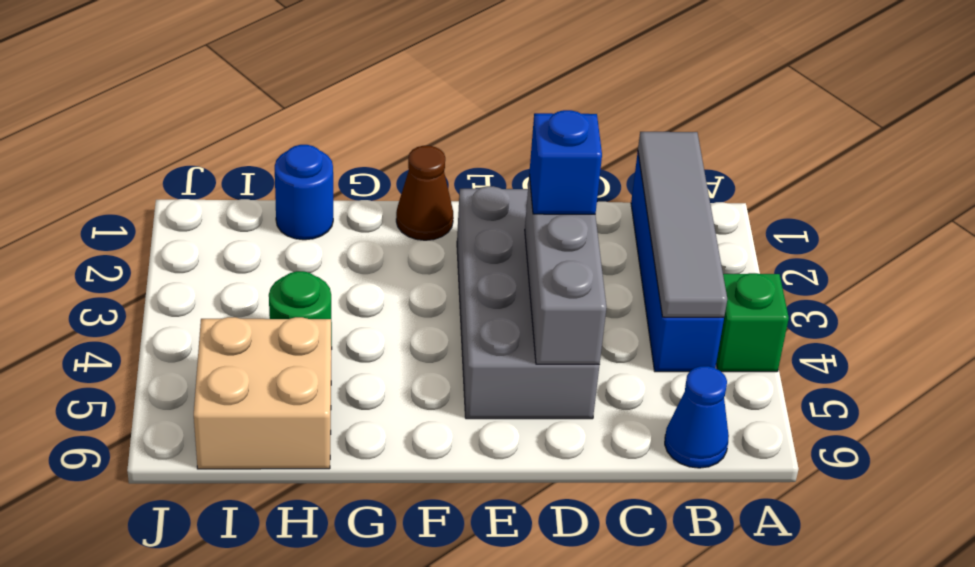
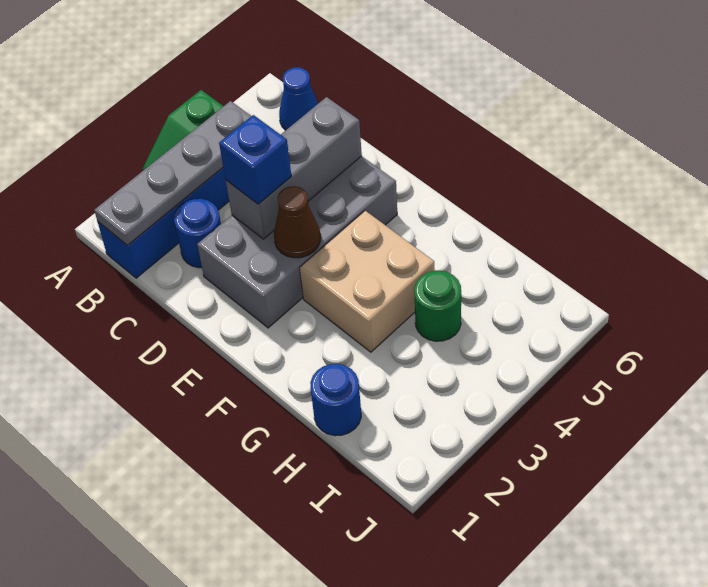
grey 1x4 tile [638,132,727,317] -> grey 1x4 plate [94,101,251,245]
none -> blue 1x1 round brick [174,199,221,268]
brown 1x1 cone [396,146,453,240] -> brown 1x1 cone moved to [274,186,320,258]
tan 2x2 brick [194,317,331,469] -> tan 2x2 brick moved to [300,211,435,352]

